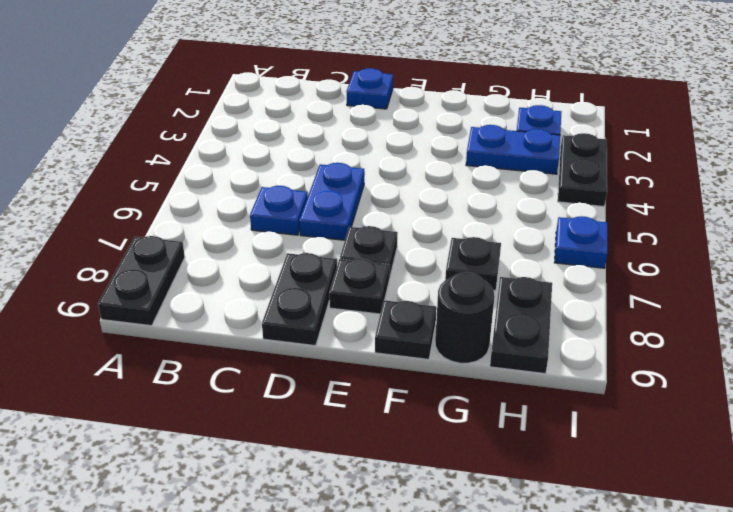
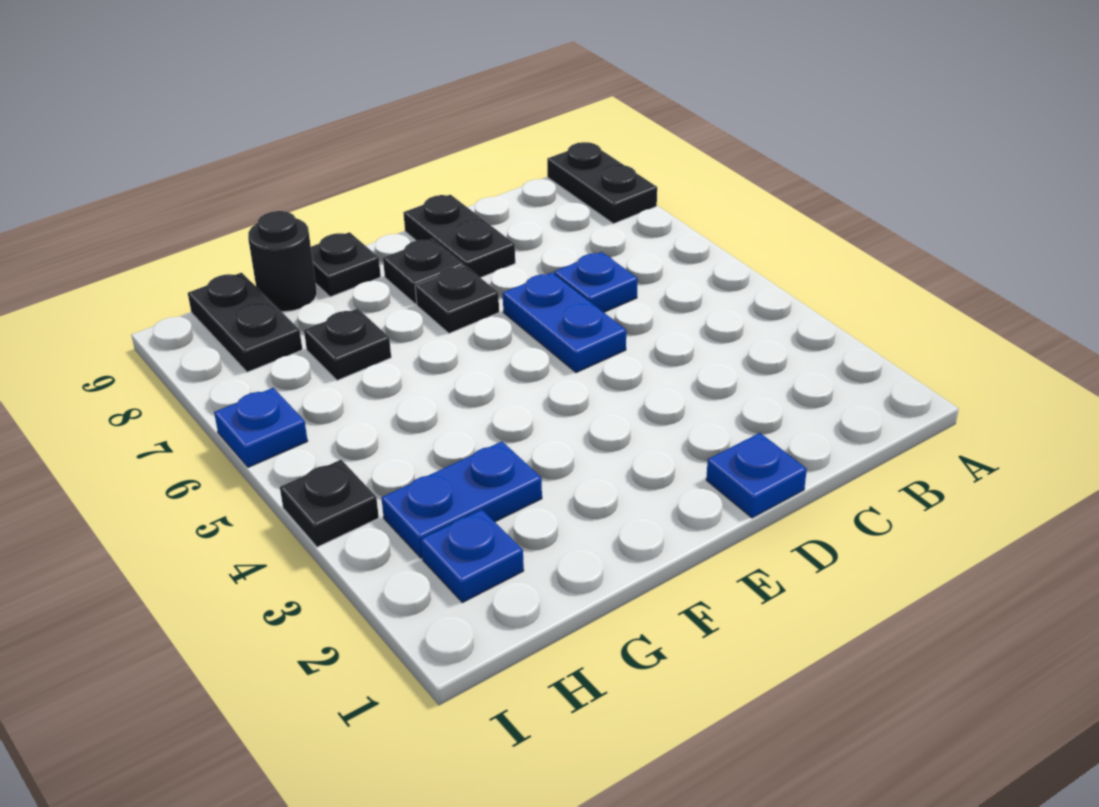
black 1x2 plate [558,133,607,207] -> black 1x1 plate [280,460,379,547]

